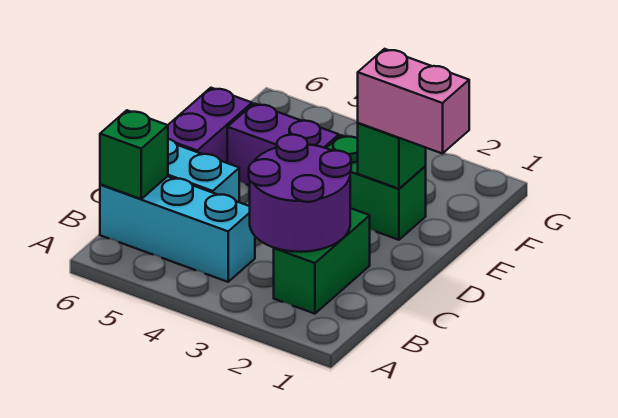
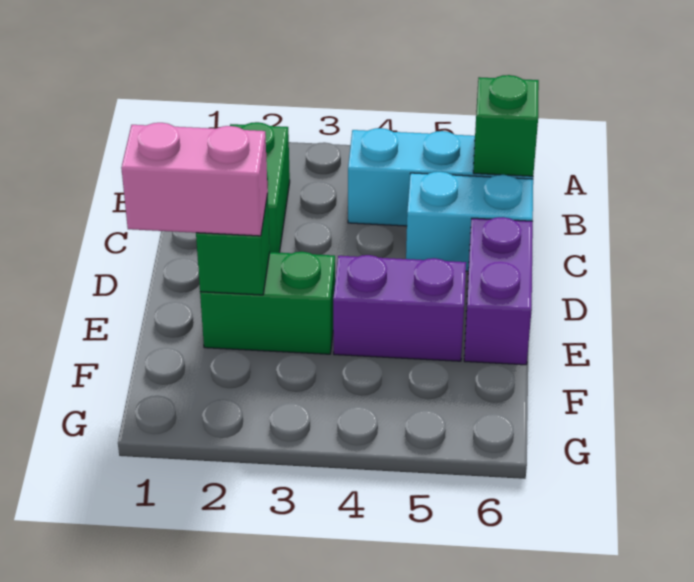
purple 2x2 round brick [249,135,351,252] -> none

